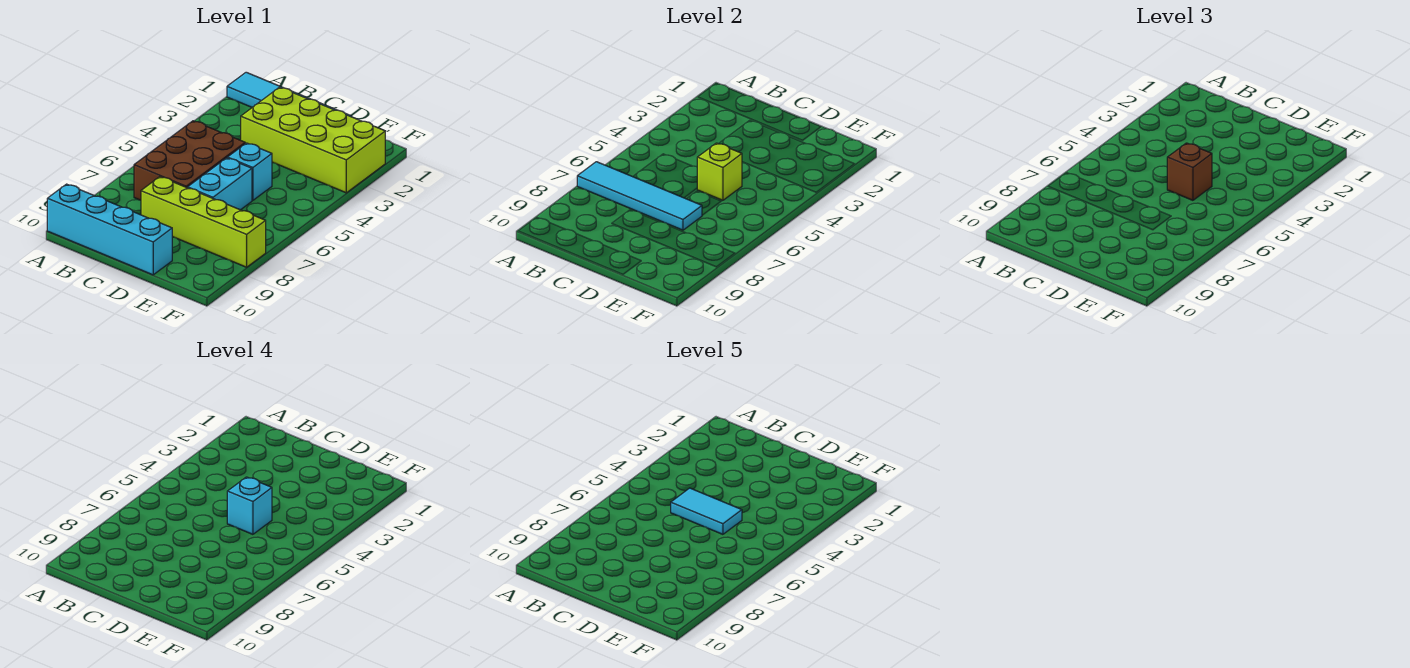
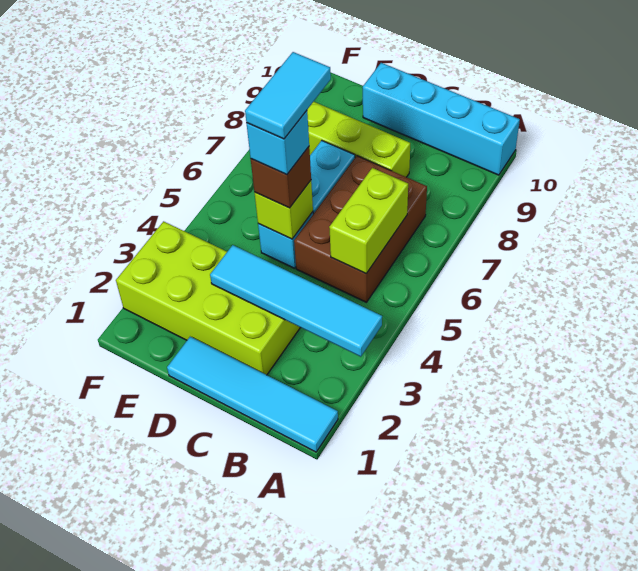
cyan 1x4 tile [577,162,702,230] -> cyan 1x4 tile moved to [210,245,382,357]
none -> lime 1x2 brick [329,168,408,274]
cyan 1x2 tile [671,488,742,534] -> cyan 1x2 tile turned to [245,52,331,139]

